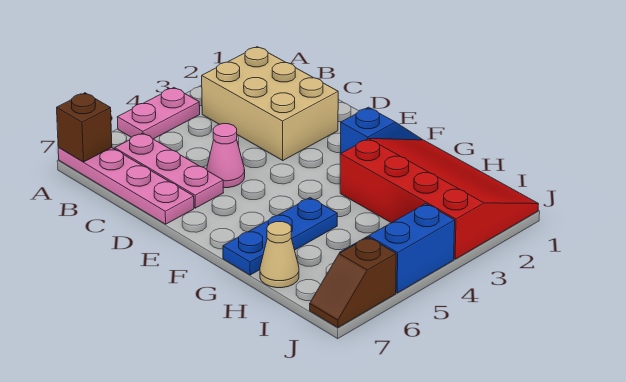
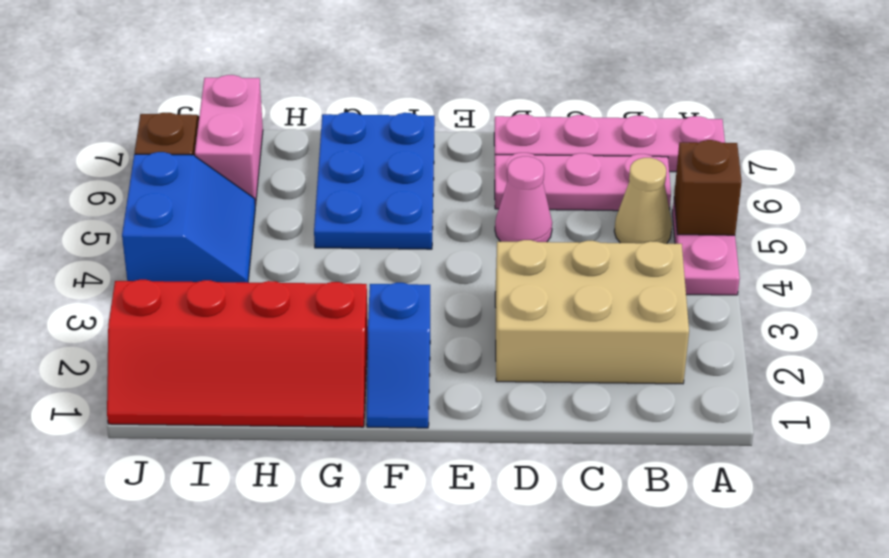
brown 1x1 brick [57,93,112,162] -> brown 1x1 brick moved to [674,140,742,235]
red 3x4 slope [340,139,539,259] -> red 2x4 slope [107,280,368,427]
blue 1x3 plate [223,198,337,275] -> blue 2x3 plate [314,112,435,249]
tan 1x1 cone [260,222,299,288] -> tan 1x1 cone moved to [614,158,672,244]
none -> pink 1x2 brick [195,75,263,206]

